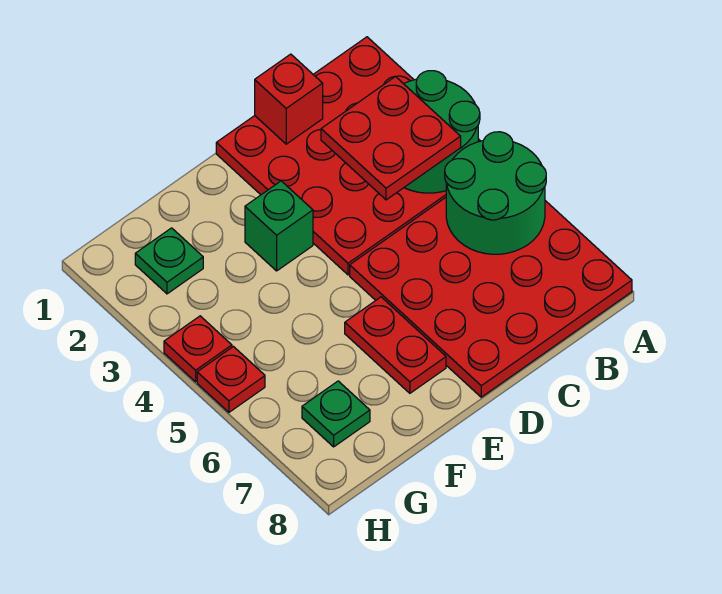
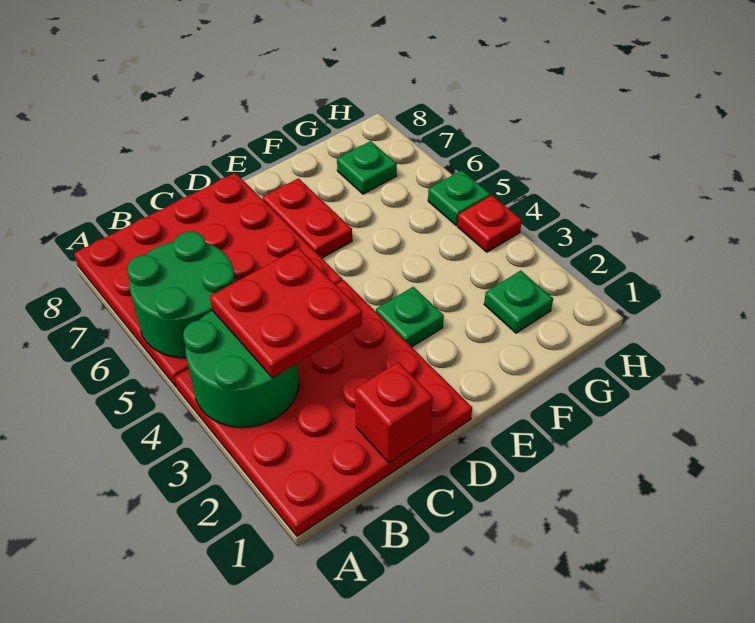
green 1x1 brick [245,181,313,271] -> green 1x1 plate [376,287,444,347]
red 1x1 plate [197,347,265,412] -> green 1x1 plate [428,170,490,225]

